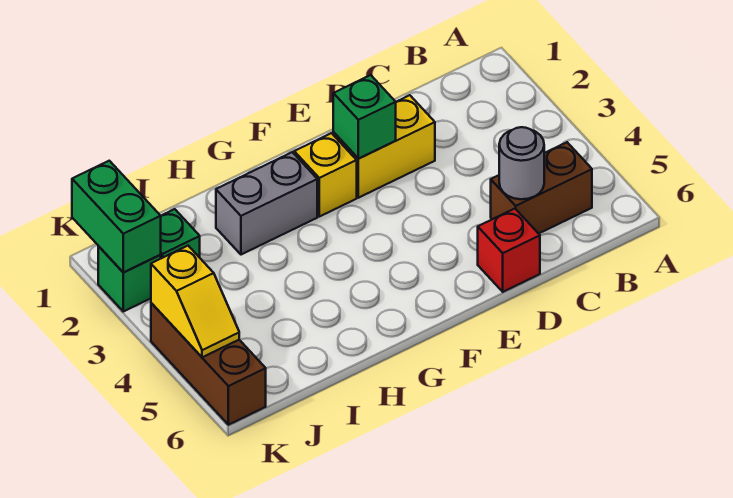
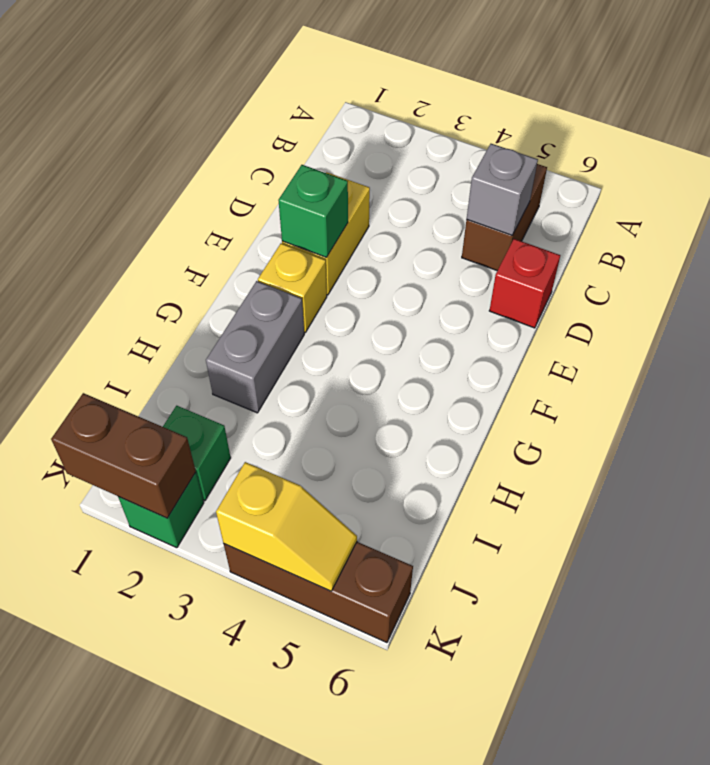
grey 1x1 round brick [499,127,544,199] -> grey 1x1 brick [467,144,538,235]
green 1x2 brick [72,161,161,273] -> brown 1x2 brick [51,393,196,518]

